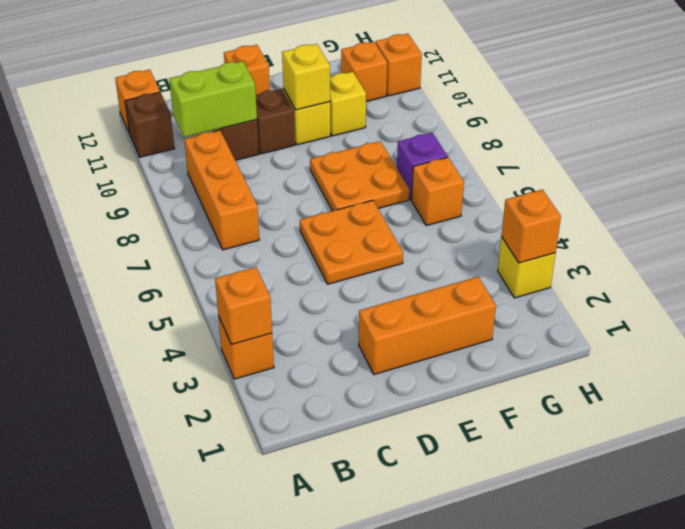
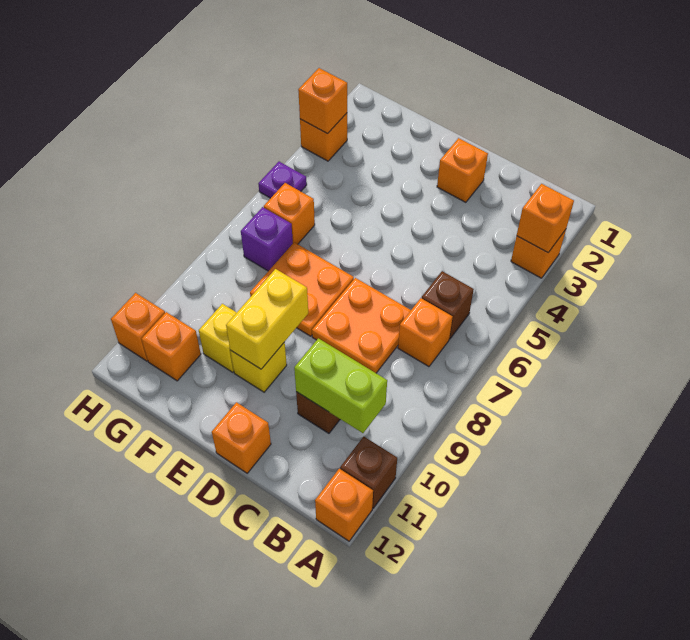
orange 1x3 brick [184,130,259,250] -> orange 1x1 brick [398,298,453,367]
orange 1x3 brick [359,277,496,375] -> orange 1x1 brick [437,138,488,202]
orange 2x2 plate [300,200,403,284] -> orange 2x2 plate moved to [312,278,411,373]
brown 1x1 brick [256,89,295,154] -> brown 1x1 brick moved to [422,271,474,339]
yellow 1x1 brick [282,44,330,110] -> yellow 1x2 brick [226,269,308,369]
yellow 1x1 brick [498,237,556,298] -> orange 1x1 brick [300,113,347,161]
none -> purple 1x1 plate [258,162,307,198]

